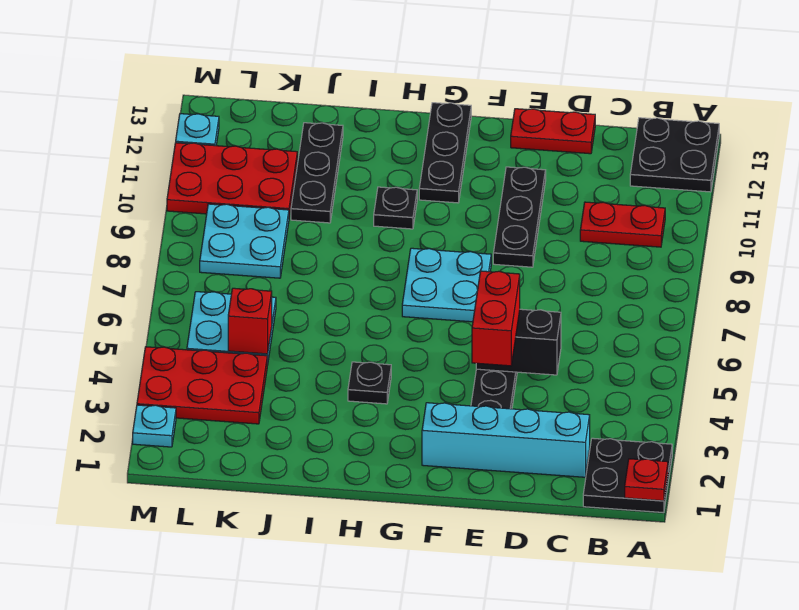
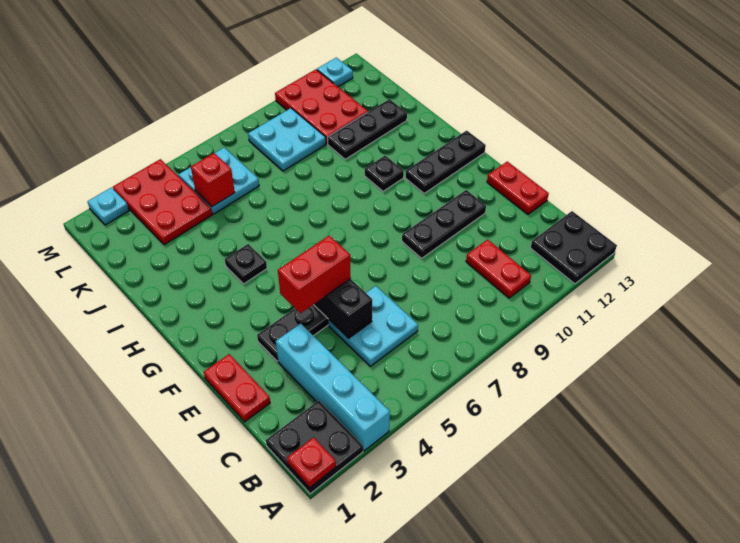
cyan 1x4 brick [422,403,590,477] -> cyan 1x4 brick moved to [276,324,390,451]
none -> red 1x2 plate [204,354,270,422]
cyan 2x2 plate [402,248,491,322] -> cyan 2x2 plate moved to [329,286,418,366]

